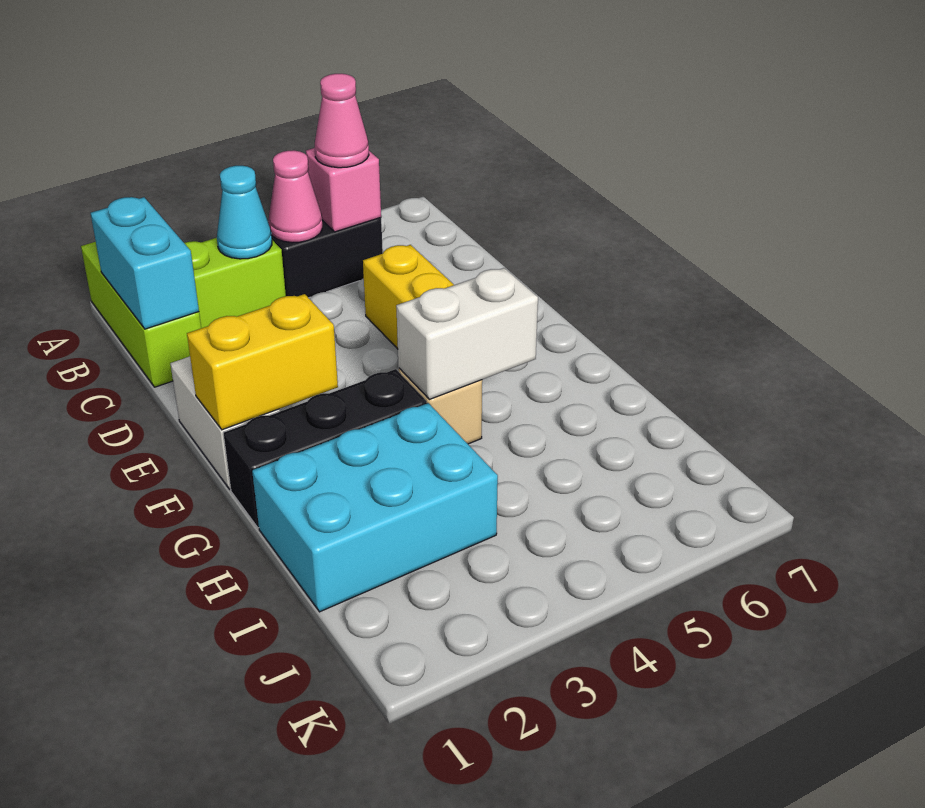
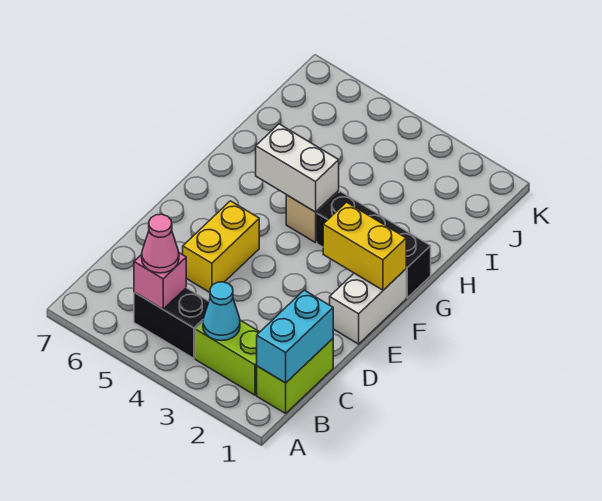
lime 1x3 brick [81,242,201,387] -> lime 1x2 brick [257,339,333,413]
pink 1x1 cone [269,150,322,243] -> none
cyan 2x3 brick [252,403,498,612] -> none

